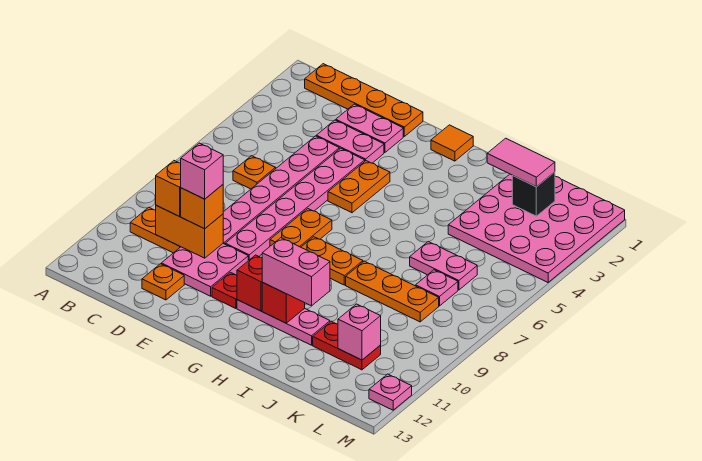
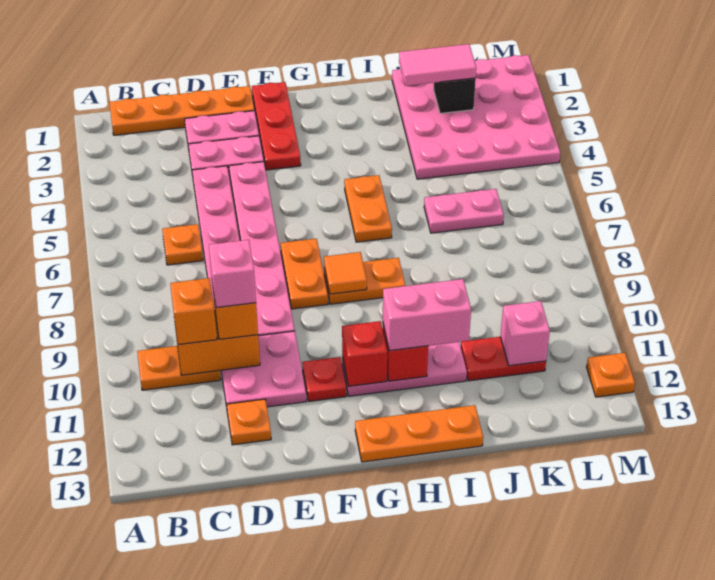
none -> red 1x3 plate [252,82,301,170]
orange 1x2 plate [328,161,390,213] -> orange 1x2 plate moved to [344,175,392,242]
orange 1x1 tile [431,125,473,161] -> orange 1x1 tile moved to [324,252,367,294]
orange 1x3 plate [346,261,439,322] -> orange 1x3 plate moved to [355,405,483,462]
pink 1x1 plate [416,270,458,306] -> none
pink 1x1 plate [369,374,412,410] -> orange 1x1 plate [587,353,635,397]

